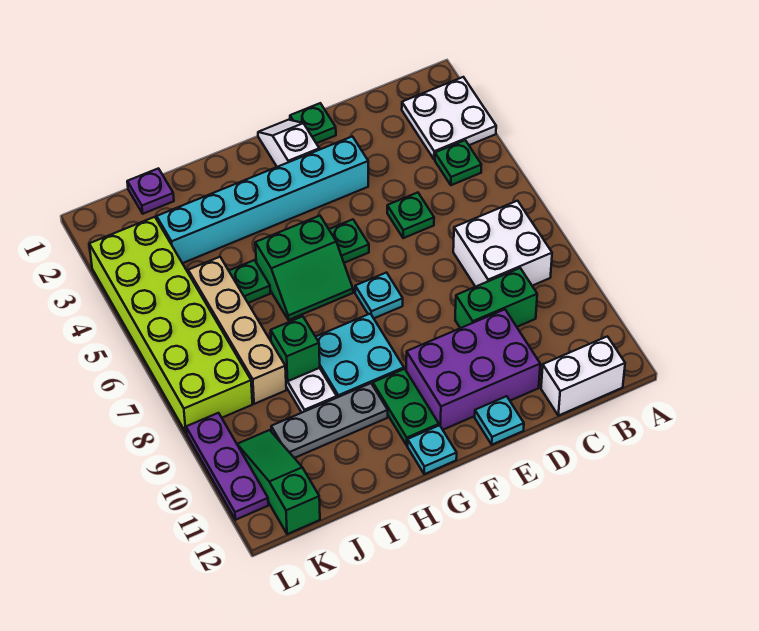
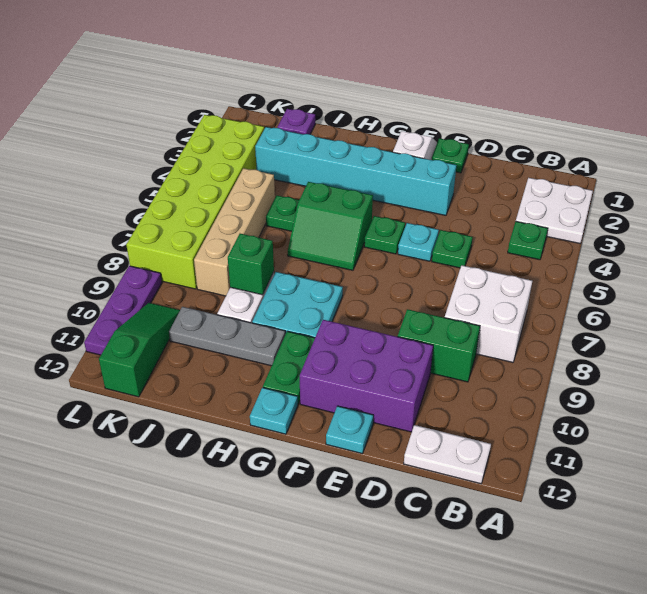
white 1x2 brick [541,336,625,416] -> white 1x2 plate [404,425,491,484]
cyan 1x1 plate [355,273,403,318] -> cyan 1x1 plate moved to [398,223,439,261]

